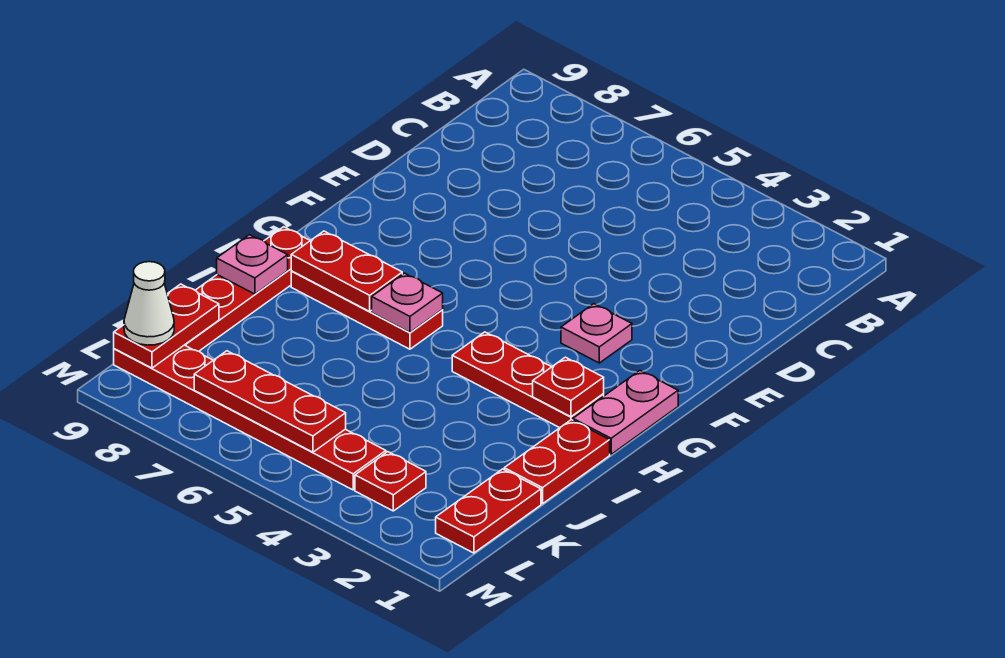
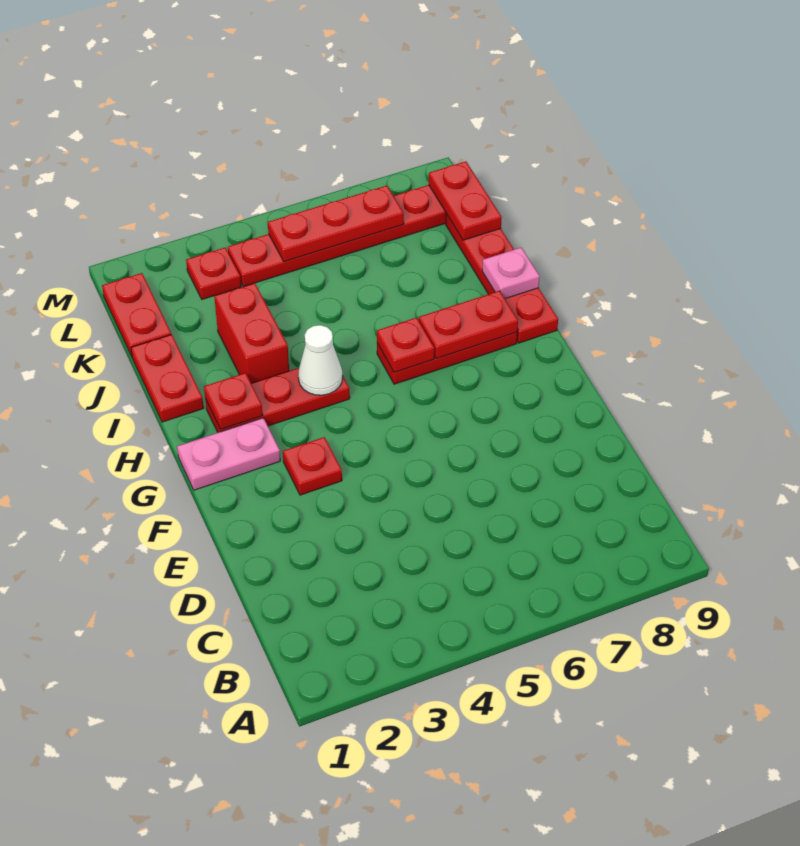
pink 1x1 plate [561,304,632,363] -> red 1x1 plate [283,437,342,495]
pink 1x2 plate [573,371,678,454] -> pink 1x2 plate turned to [177,418,280,490]
pink 1x1 plate [372,273,443,332] -> red 1x1 plate [377,318,434,373]
none -> red 1x2 brick [214,283,289,383]
white 1x1 cone [124,262,174,345] -> white 1x1 cone moved to [298,325,343,395]

